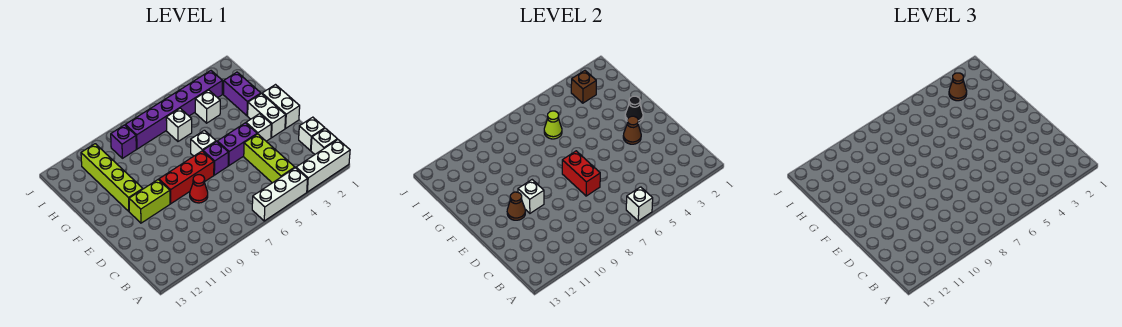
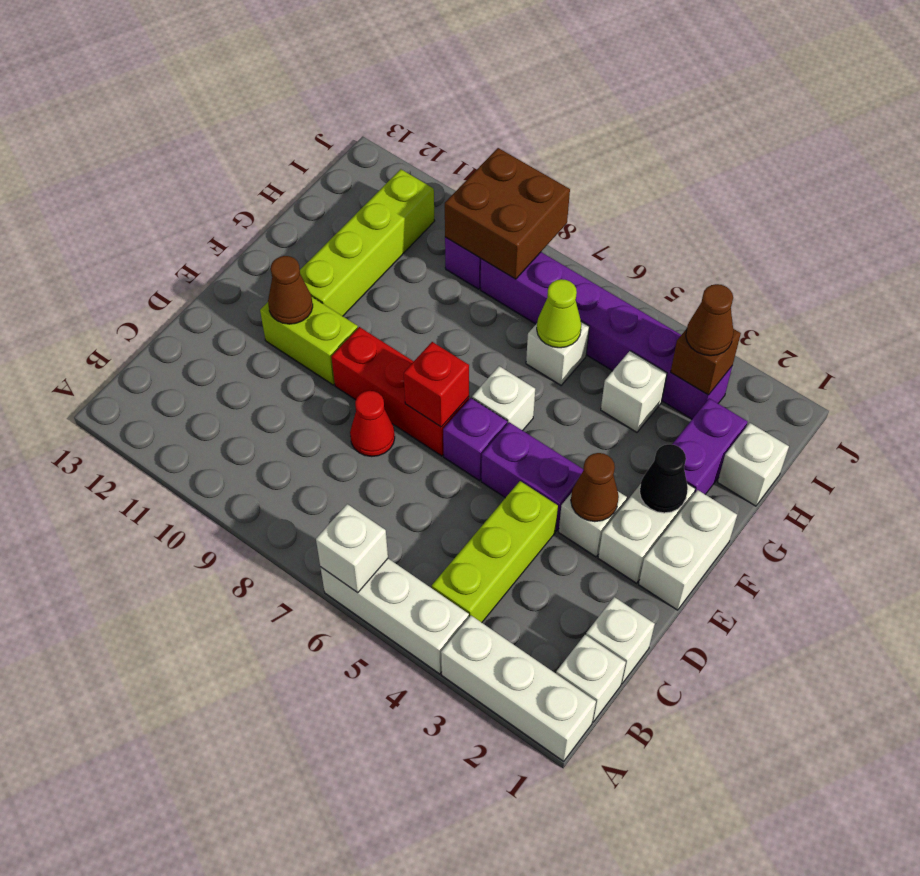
red 1x2 brick [562,151,600,196] -> red 1x1 brick [404,342,469,427]
white 1x1 brick [518,180,544,213] -> white 1x1 brick moved to [718,423,789,506]
none -> brown 2x2 brick [445,148,570,279]

